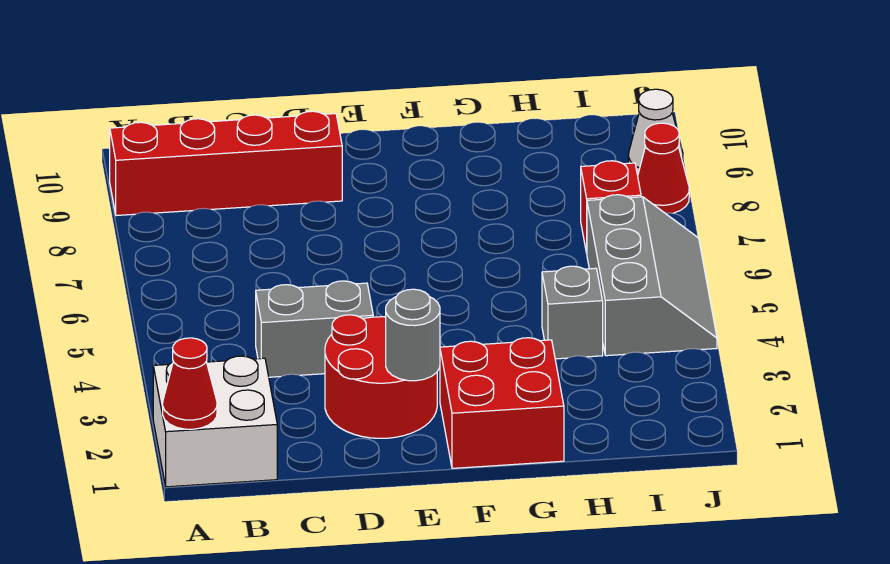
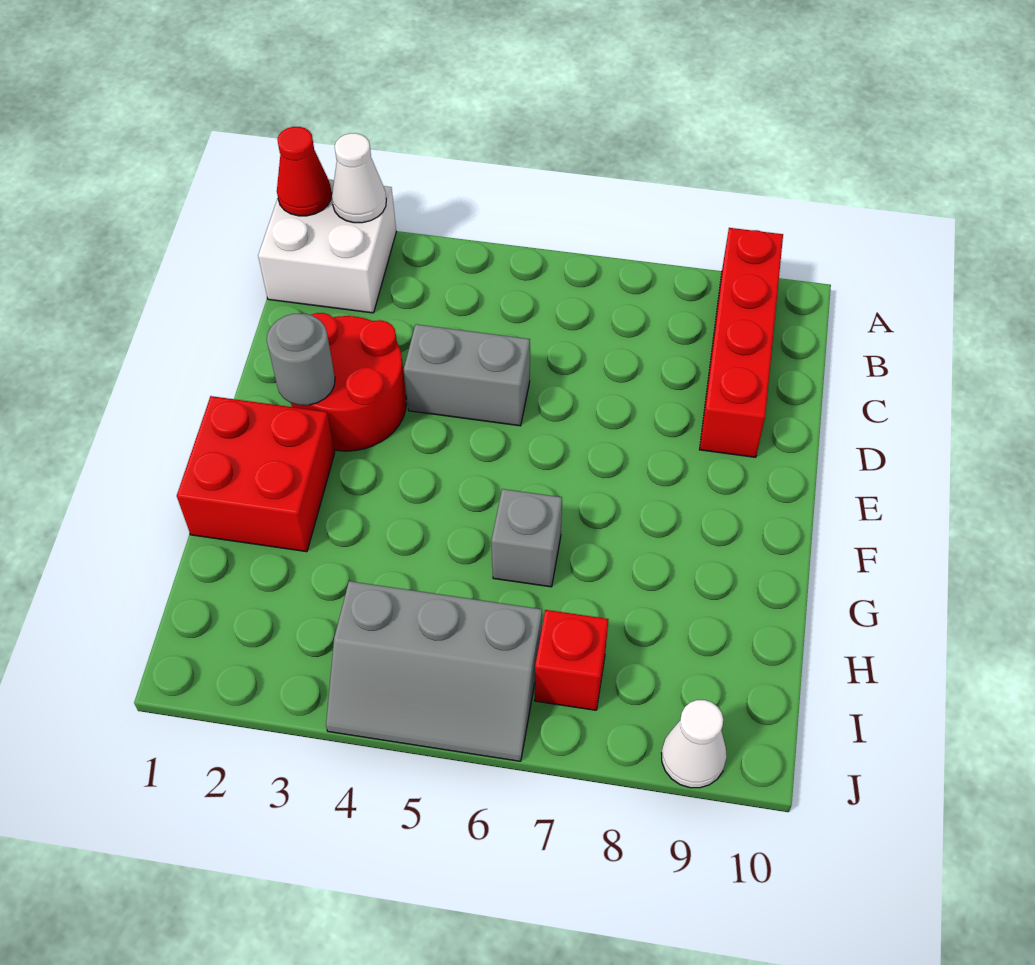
none -> white 1x1 cone [332,133,386,223]
grey 1x2 brick [256,281,373,377] -> grey 1x2 brick turned to [404,324,530,426]
grey 1x1 brick [542,266,603,359] -> grey 1x1 brick moved to [491,489,562,587]
red 1x1 cone [638,123,689,213] -> none

